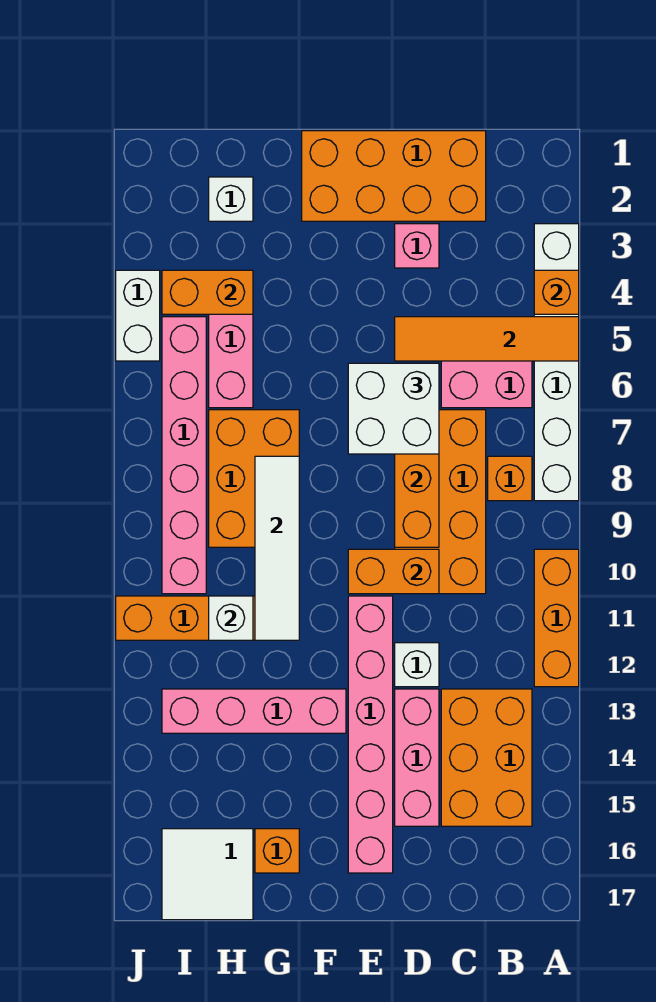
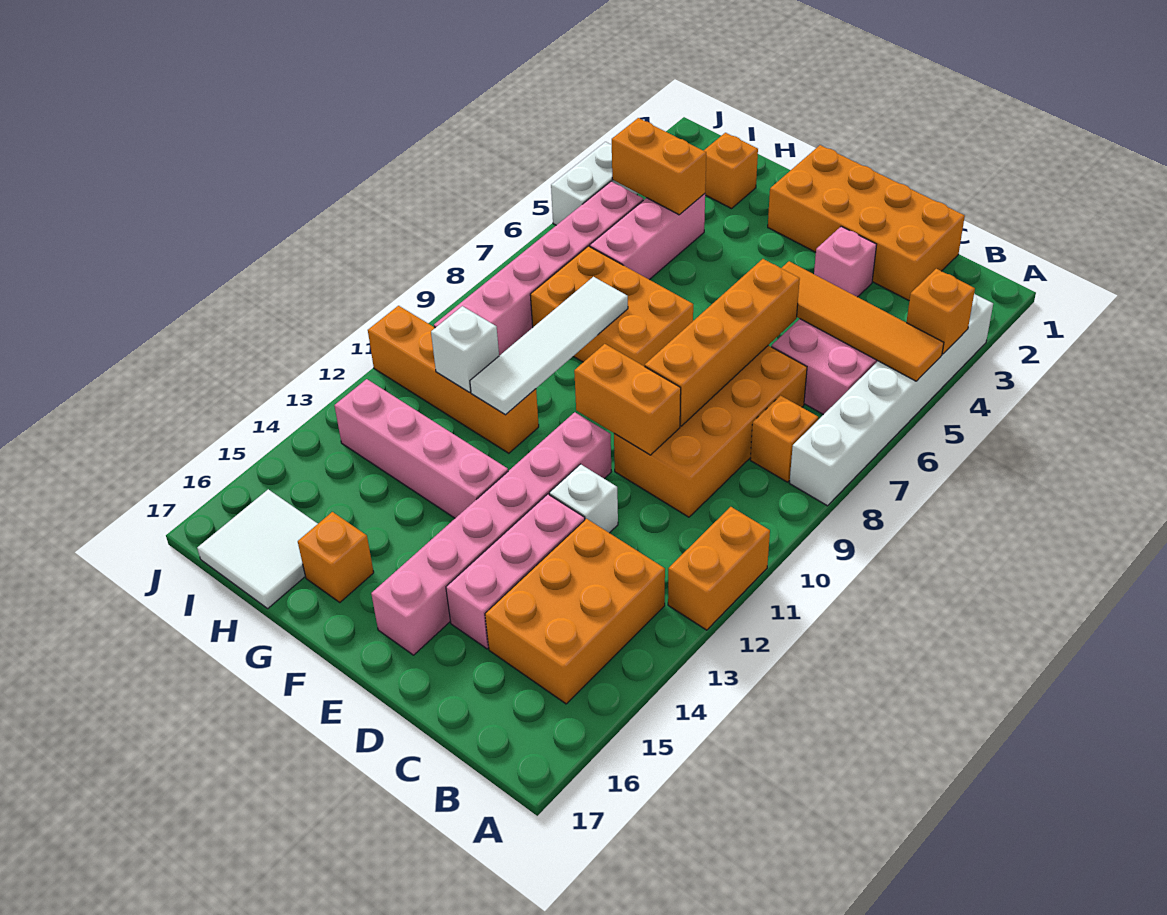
orange 1x3 brick [534,549,579,687] -> orange 1x2 brick [668,507,770,630]
white 2x2 brick [348,363,439,454] -> none
orange 2x3 brick [209,410,299,547] -> orange 2x3 brick turned to [530,246,693,366]
white 1x1 brick [209,177,253,221] -> orange 1x1 brick [704,133,758,209]

